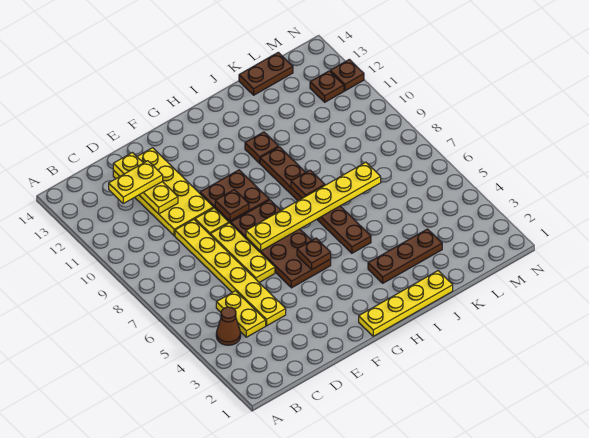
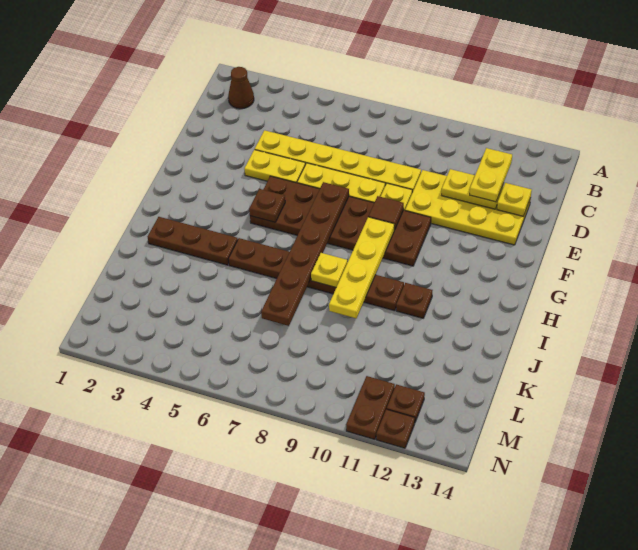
brown 1x1 cone [216,307,241,345] -> brown 1x1 cone moved to [228,67,254,109]
yellow 1x2 plate [216,291,266,337] -> yellow 1x2 plate moved to [244,150,305,183]
yellow 1x6 plate [246,162,381,251] -> brown 1x6 plate [261,182,349,326]
brown 1x1 plate [215,190,249,221] -> brown 1x1 tile [369,196,404,230]
yellow 1x4 plate [359,271,453,336] -> yellow 1x4 plate moved to [329,217,394,318]
brown 1x3 plate [368,229,442,283] -> brown 1x3 plate turned to [148,217,238,265]
brown 1x1 plate [291,170,325,198] -> yellow 1x1 plate [311,253,347,287]
brown 1x2 plate [239,52,293,95] -> brown 1x2 plate moved to [346,376,395,439]

